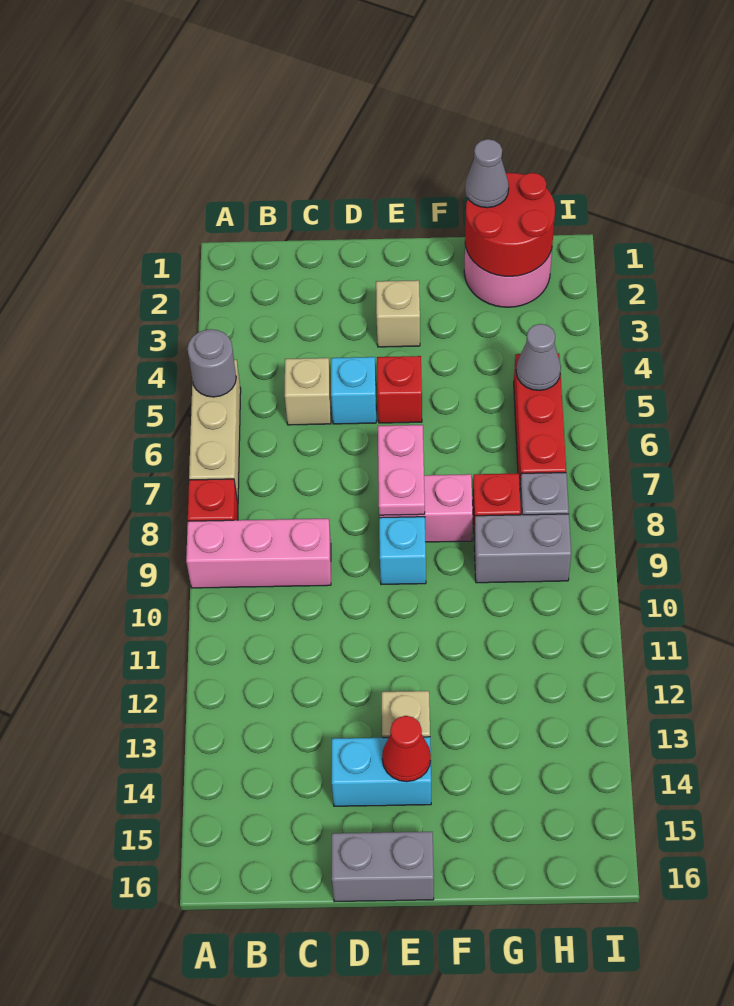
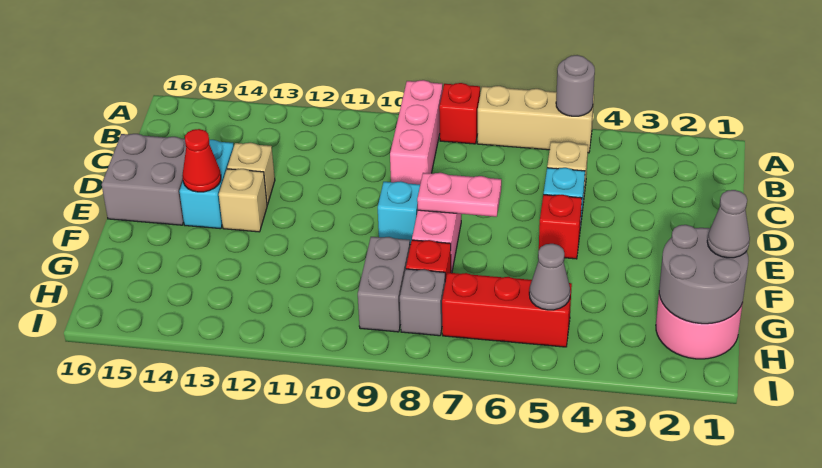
grey 1x2 brick [332,832,434,902] -> grey 2x2 brick [102,134,186,225]
tan 1x1 brick [376,280,420,347] -> tan 1x1 brick moved to [227,143,275,205]
red 2x2 round brick [465,173,555,276] -> grey 2x2 round brick [659,225,749,324]

